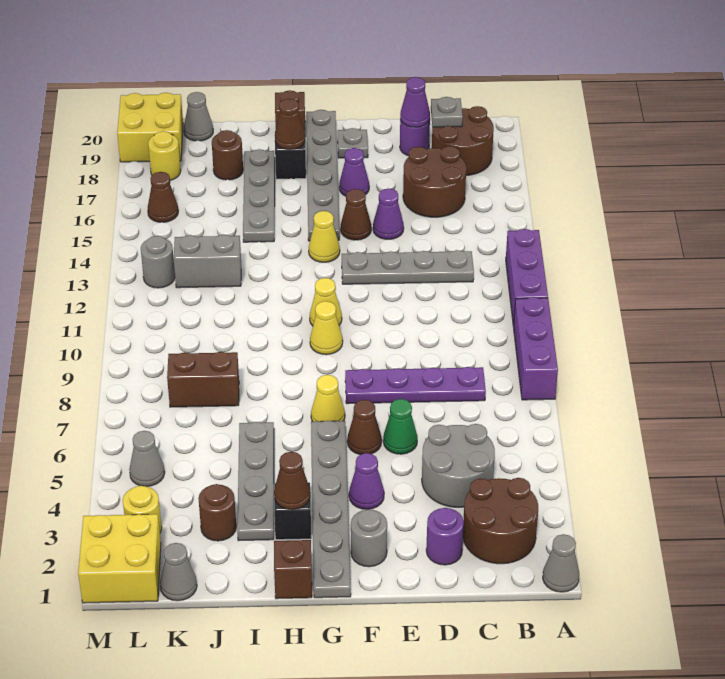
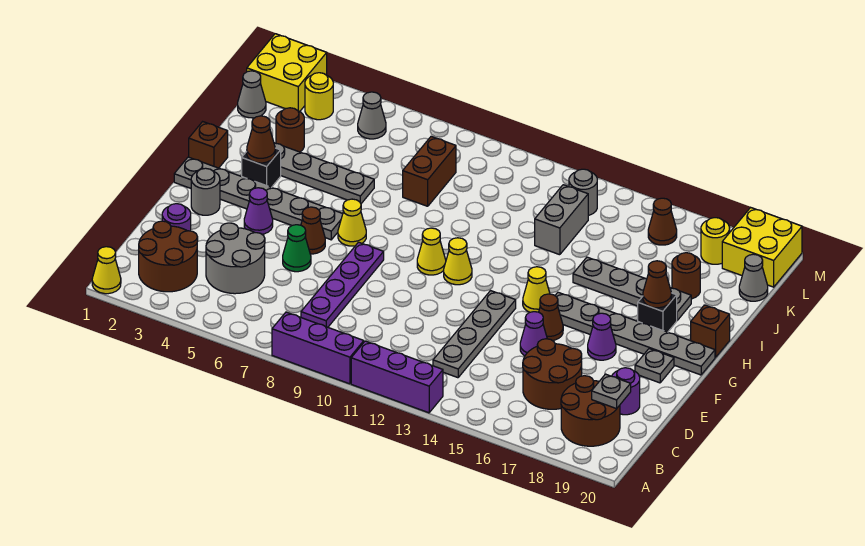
grey 1x1 cone [543,534,579,592] -> yellow 1x1 cone [92,247,121,294]
purple 1x1 cone [400,77,430,127] -> none

